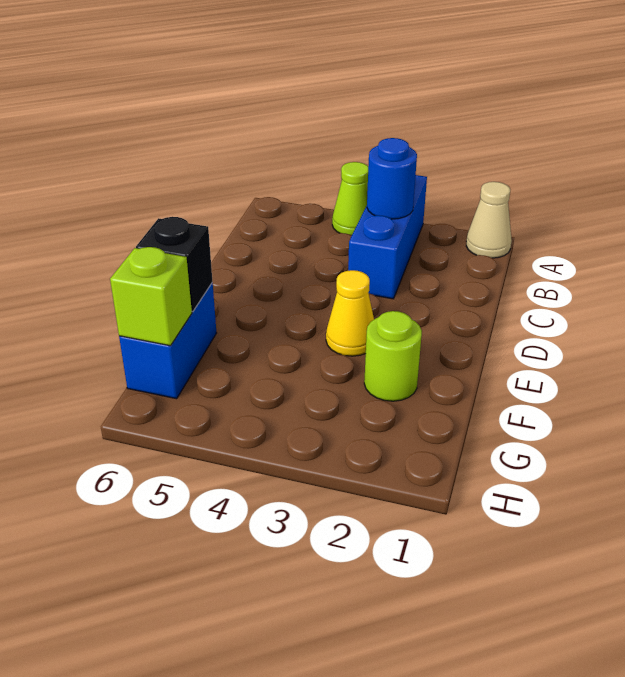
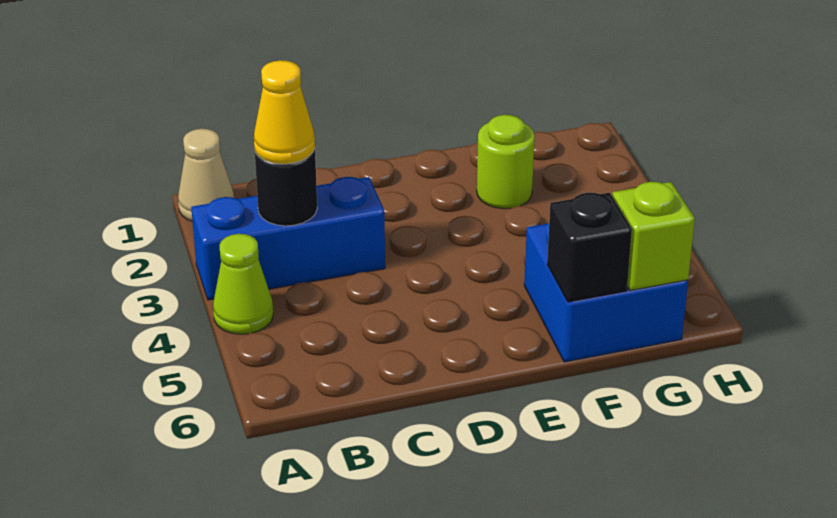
blue 1x1 round brick [367,138,417,219] -> black 1x1 round brick [255,149,317,226]
yellow 1x1 cone [326,270,374,356] -> yellow 1x1 cone moved to [254,60,315,164]
blue 1x2 brick [119,283,216,399] -> blue 2x2 brick [524,224,688,362]

